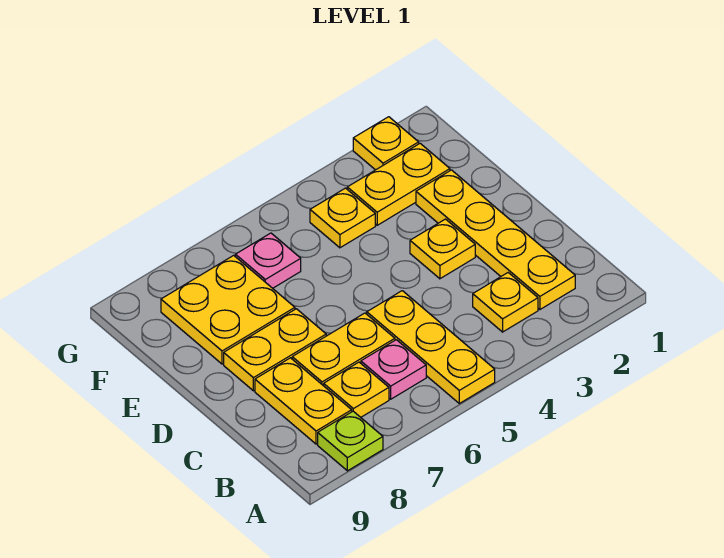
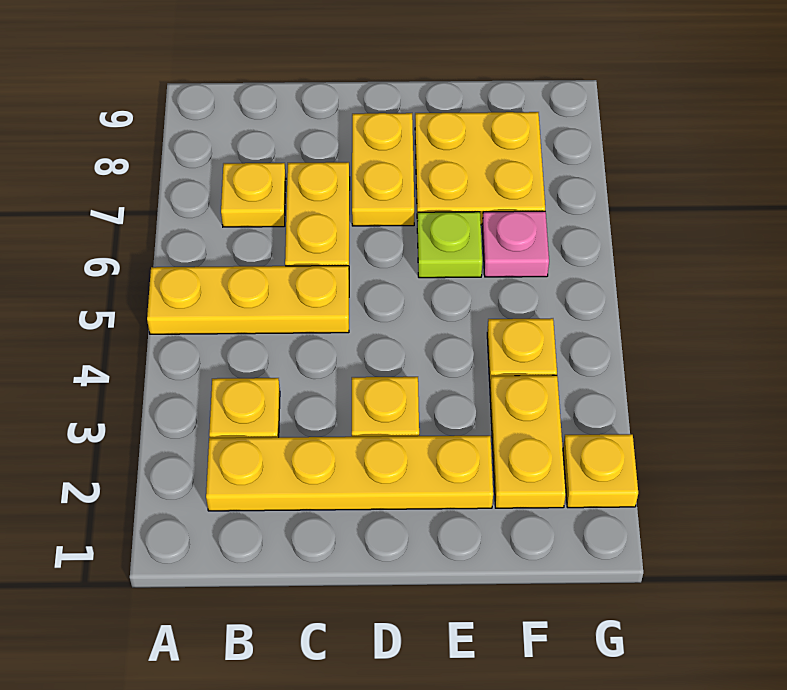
lime 1x1 plate [318,411,383,471] -> lime 1x1 plate moved to [417,212,482,278]
pink 1x1 plate [361,340,426,399] -> none
yellow 1x2 plate [255,358,352,444] -> none

